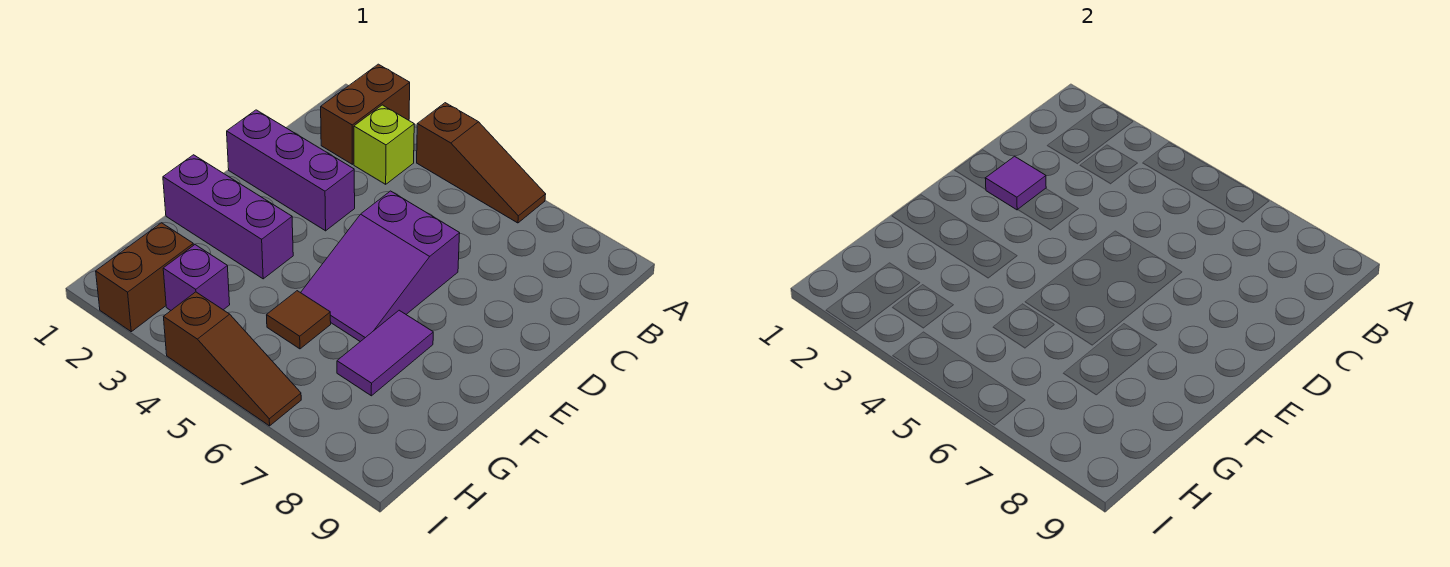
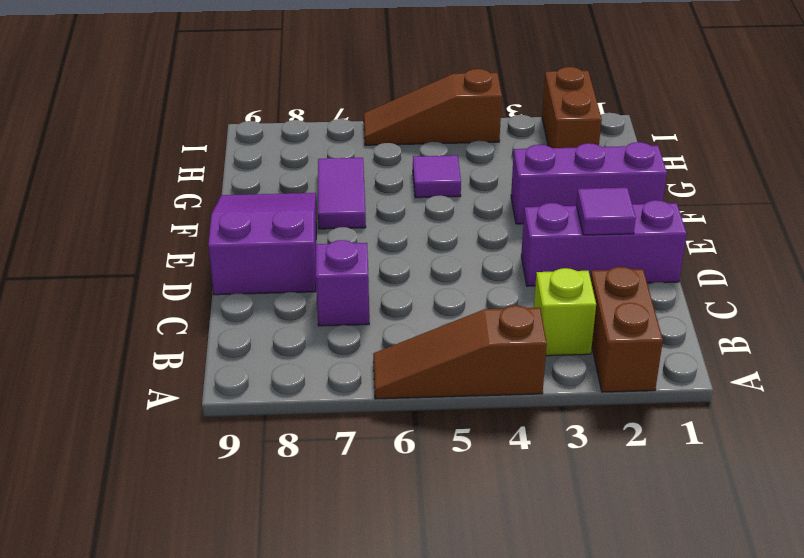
purple 2x3 slope [301,191,460,342] -> purple 2x3 slope moved to [208,193,316,295]
brown 1x1 tile [267,291,331,349] -> purple 1x1 tile [413,155,461,198]
purple 1x1 brick [163,245,230,310] -> purple 1x1 brick moved to [316,240,369,326]

